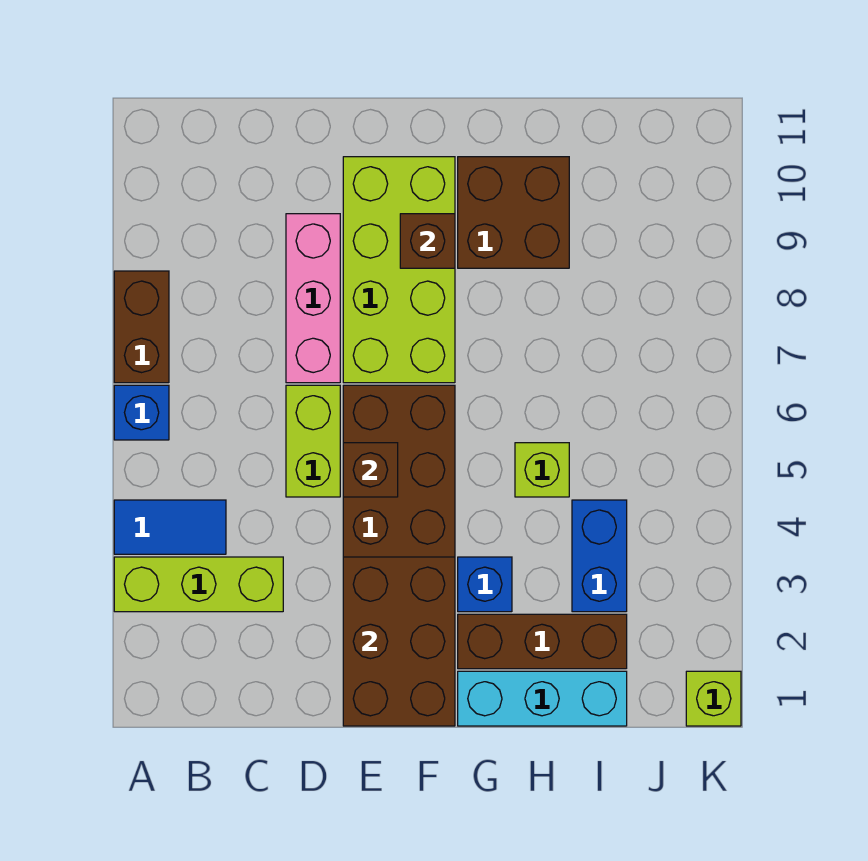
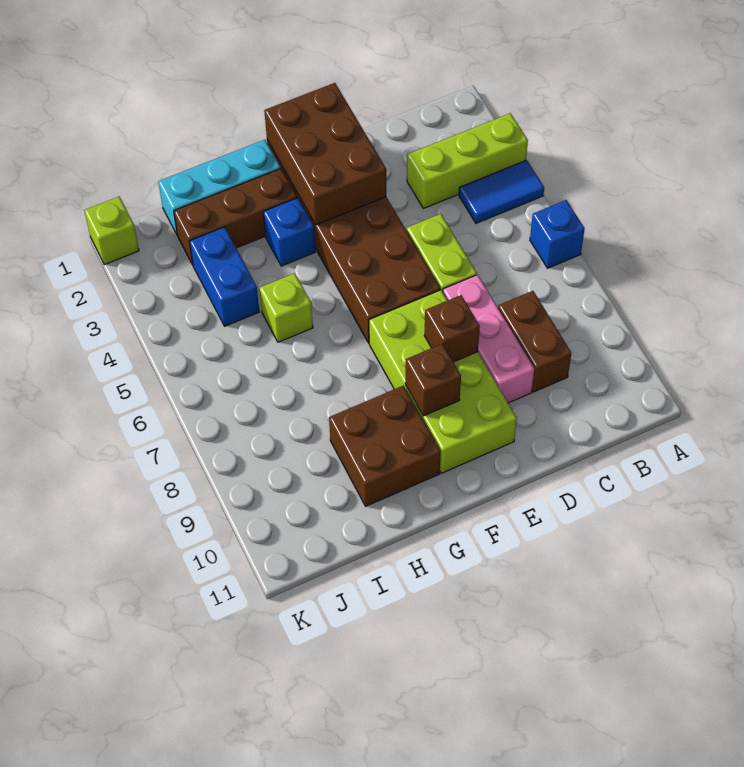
brown 1x2 brick [114,271,169,383] -> brown 1x2 brick moved to [498,291,571,392]
brown 1x1 brick [343,443,398,497] -> brown 1x1 brick moved to [424,295,480,362]

